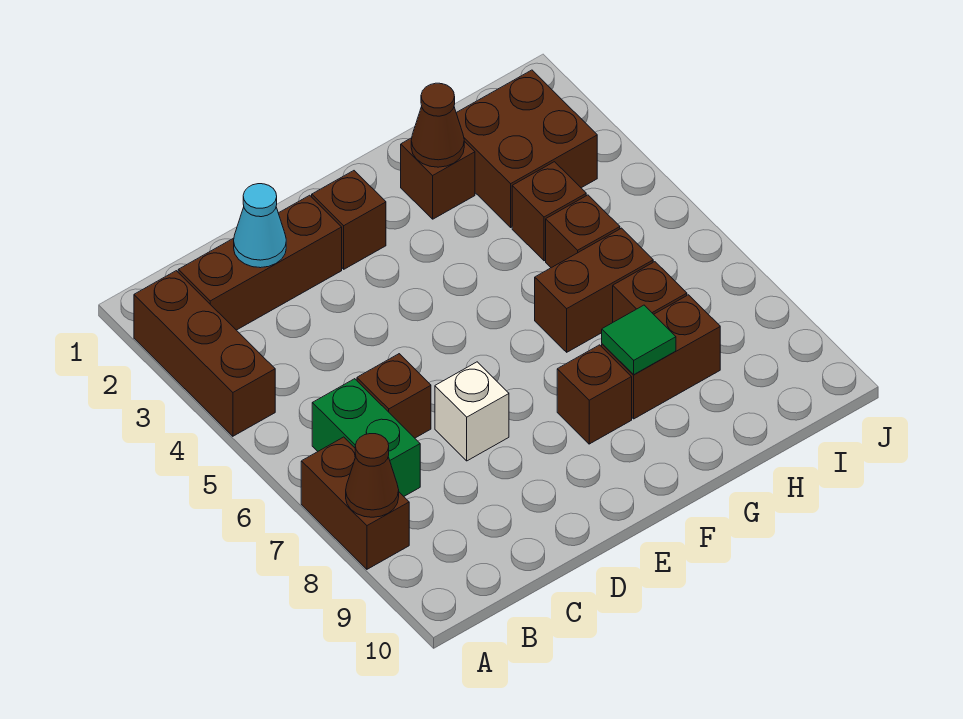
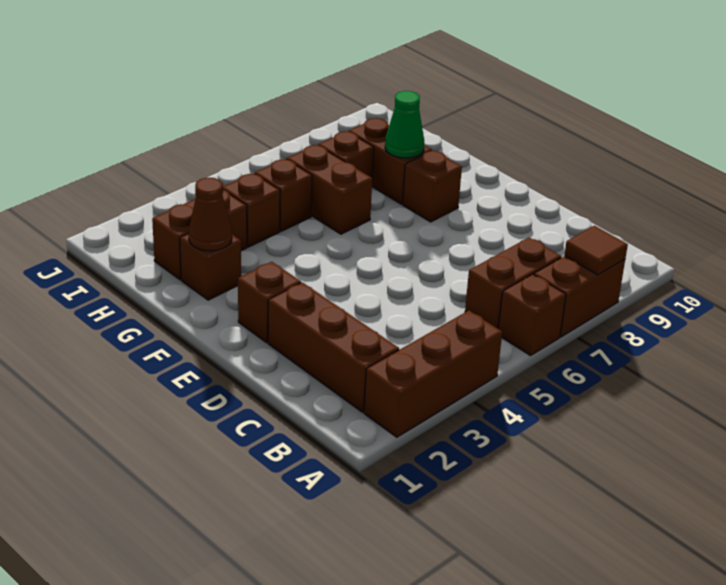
brown 1x1 cone [346,434,399,517] -> brown 1x1 tile [564,226,628,275]
green 1x2 brick [312,379,420,496] -> brown 1x2 brick [465,237,561,329]
cyan 1x1 cone [234,184,286,268] -> none
brown 1x1 brick [357,354,431,438] -> brown 1x1 brick moved to [499,274,566,356]
white 1x1 brick [435,362,509,461] -> none
green 1x1 tile [602,305,676,374] -> green 1x1 cone [385,91,424,158]
brown 2x2 brick [456,70,597,227] -> brown 1x2 brick [152,190,247,280]

